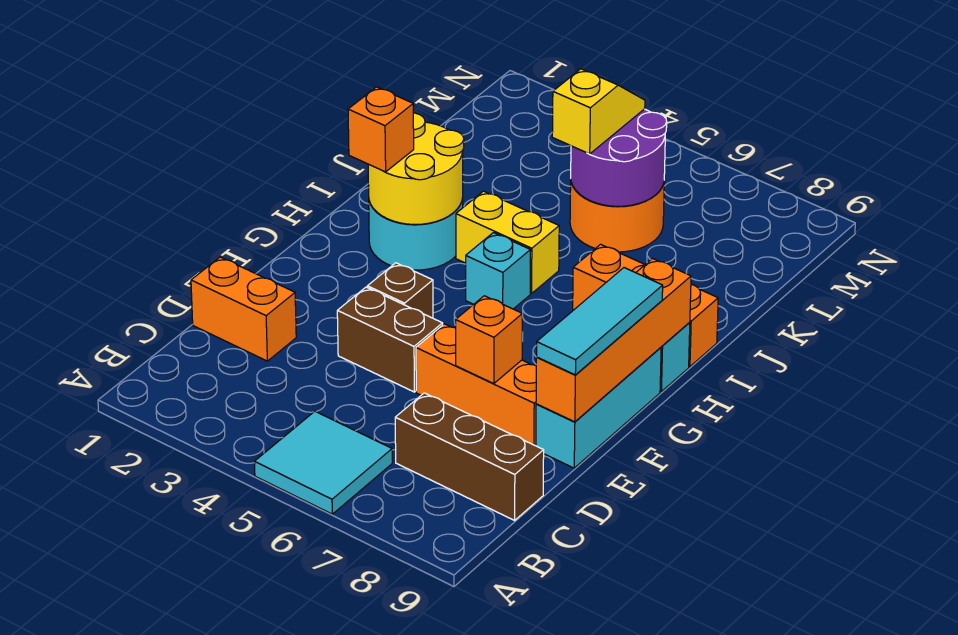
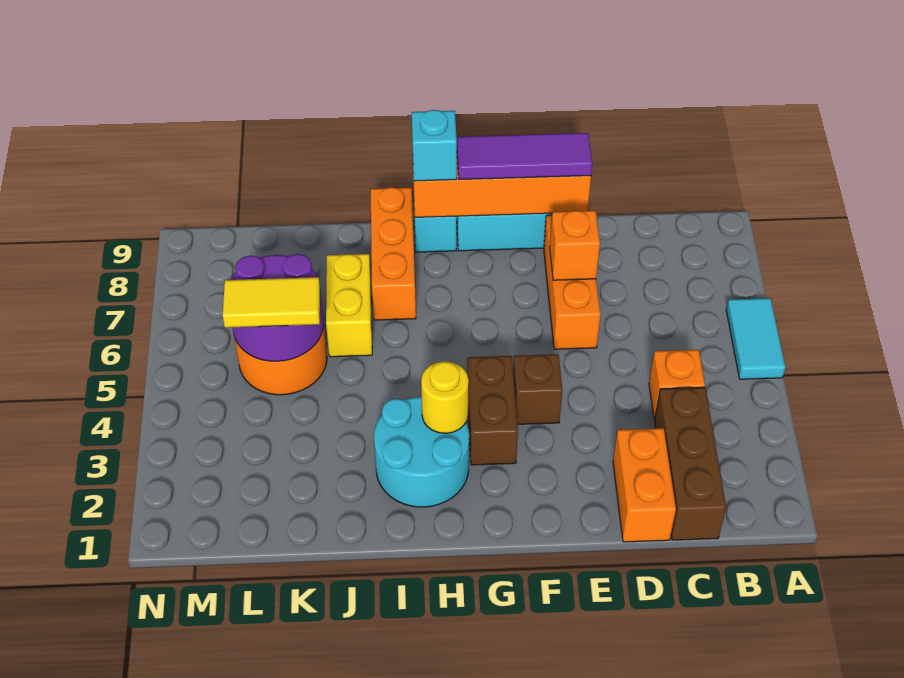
cyan 2x2 tile [254,411,392,514] -> cyan 1x2 tile [726,298,785,379]
brown 1x3 brick [395,393,544,520] -> brown 1x3 brick moved to [655,387,726,540]
brown 1x2 brick [337,287,443,392] -> brown 1x2 brick moved to [467,356,518,465]
cyan 1x3 tile [537,268,663,375] -> purple 1x3 tile [457,133,592,180]
yellow 2x2 round brick [368,113,464,224] -> yellow 1x1 round brick [421,361,469,433]
orange 1x1 brick [348,87,414,172] -> orange 1x1 brick moved to [649,350,705,420]
cyan 1x1 brick [466,233,531,309] -> cyan 1x1 brick moved to [412,110,457,181]
yellow 1x2 brick [456,191,559,294] -> yellow 1x2 brick moved to [326,254,372,357]
yellow 1x2 slope [552,69,645,154] -> yellow 1x2 tile [223,277,320,328]

